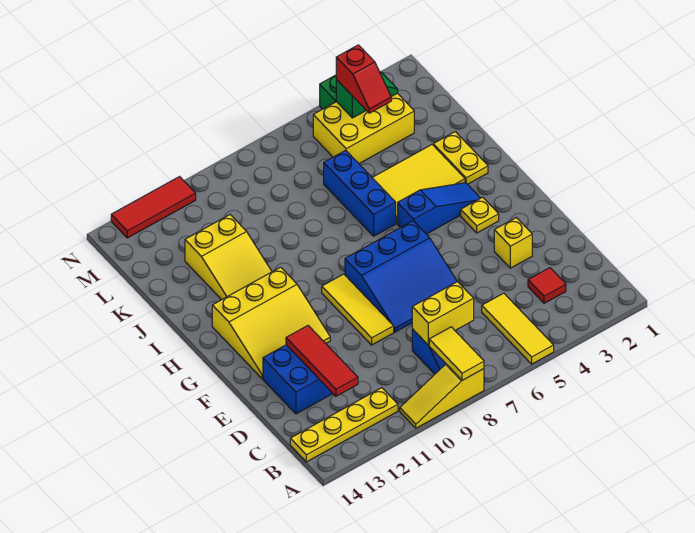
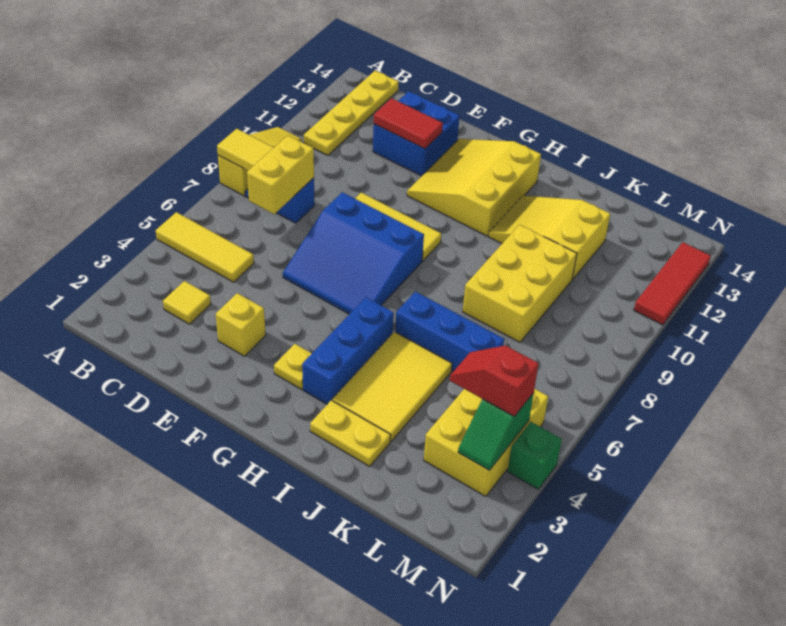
red 1x1 tile [528,268,566,303] -> yellow 1x1 tile [163,281,211,324]
red 1x3 tile [286,326,358,396] -> red 1x2 tile [374,98,443,149]
blue 3x3 slope [345,221,457,332] -> blue 3x3 slope turned to [283,192,424,314]
blue 1x3 slope [398,183,480,234] -> blue 1x3 brick [302,297,394,404]
none -> yellow 2x3 brick [463,225,577,342]

